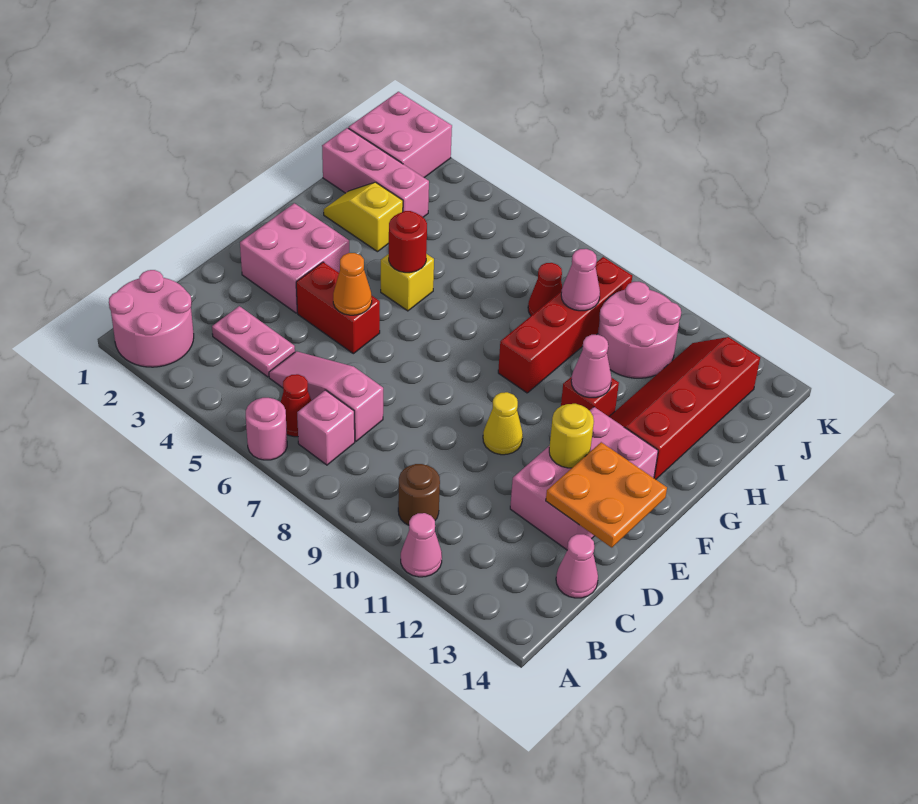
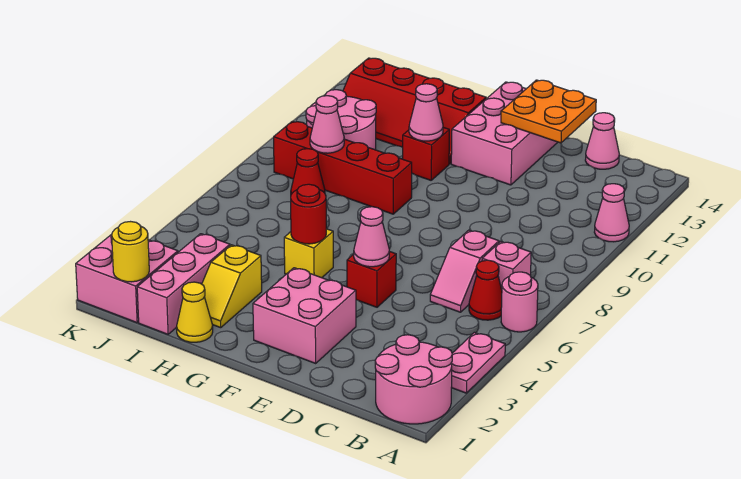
brown 1x1 round brick [398,464,440,525] -> none
pink 1x2 plate [212,306,295,377] -> pink 1x2 plate moved to [451,333,505,393]
pink 1x3 slope [269,351,383,441] -> pink 1x2 slope [430,230,499,312]
pink 2x3 brick [510,407,658,550] -> pink 2x3 brick turned to [451,82,558,185]
red 1x2 brick [296,262,380,354] -> red 1x1 brick [347,251,396,307]
orange 1x1 cone [333,253,372,315] -> pink 1x1 cone [354,207,389,267]
yellow 1x1 cone [483,392,523,455] -> yellow 1x1 cone moved to [177,282,213,342]
yellow 1x1 round brick [549,404,594,468] -> yellow 1x1 round brick moved to [112,222,149,282]

